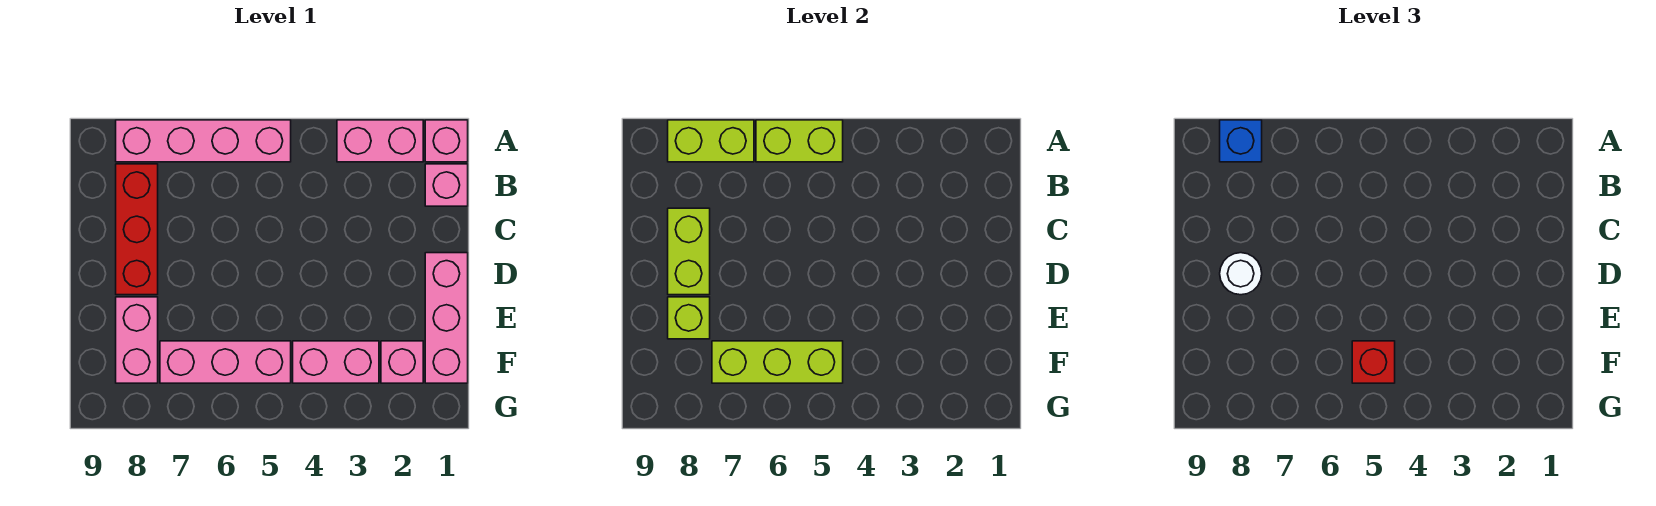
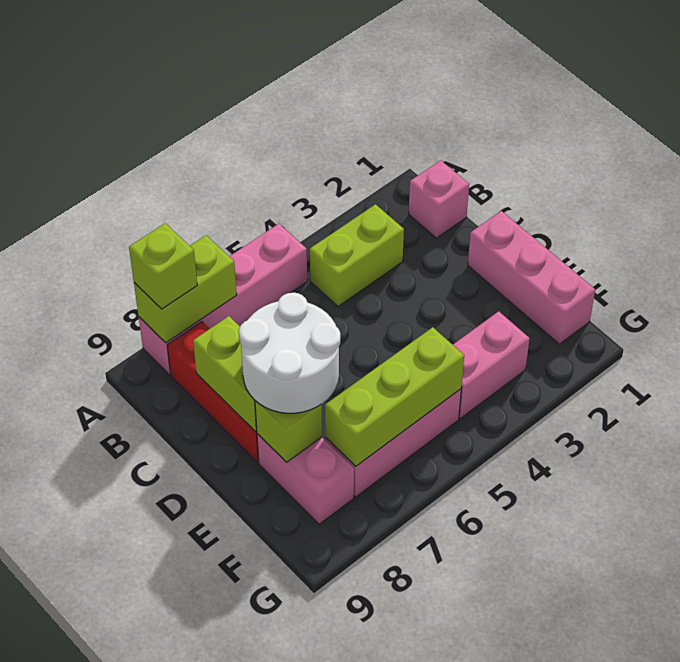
pink 1x1 brick [425,120,468,162] -> none
pink 1x2 brick [337,120,423,162] -> none
lime 1x2 brick [756,120,843,162] -> lime 1x2 brick moved to [310,204,404,306]
blue 1x1 brick [1220,120,1262,162] -> lime 1x1 brick [129,223,197,309]
white 1x1 round brick [1220,253,1262,295] -> white 2x2 round brick [239,292,340,413]
pink 1x1 brick [381,341,423,383] -> none
red 1x1 brick [1352,341,1395,383] -> none

